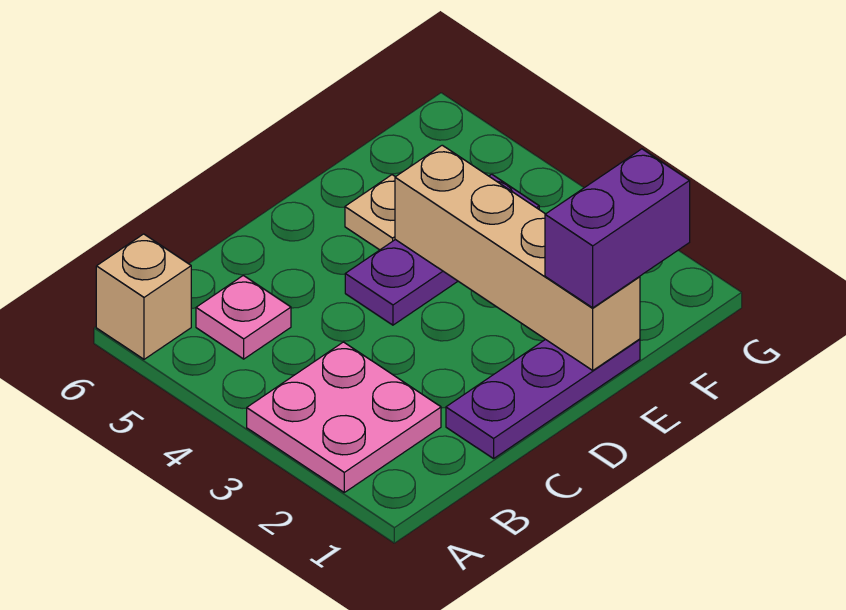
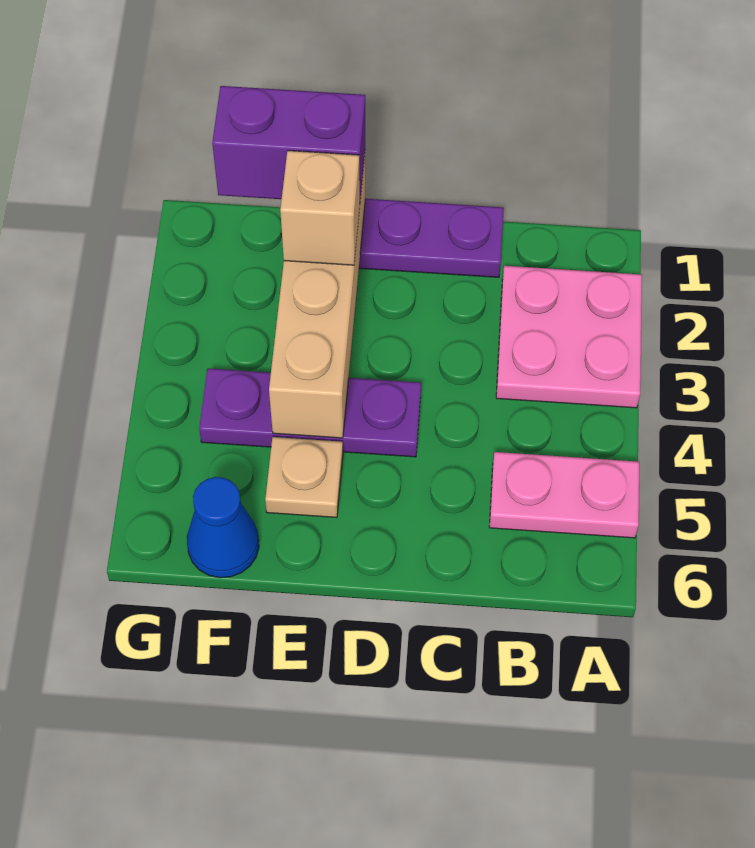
tan 1x1 brick [96,234,191,359] -> tan 1x1 brick moved to [280,151,360,265]
pink 1x1 plate [196,275,291,359] -> pink 1x2 plate [489,452,639,538]
none -> blue 1x1 cone [187,477,259,578]

